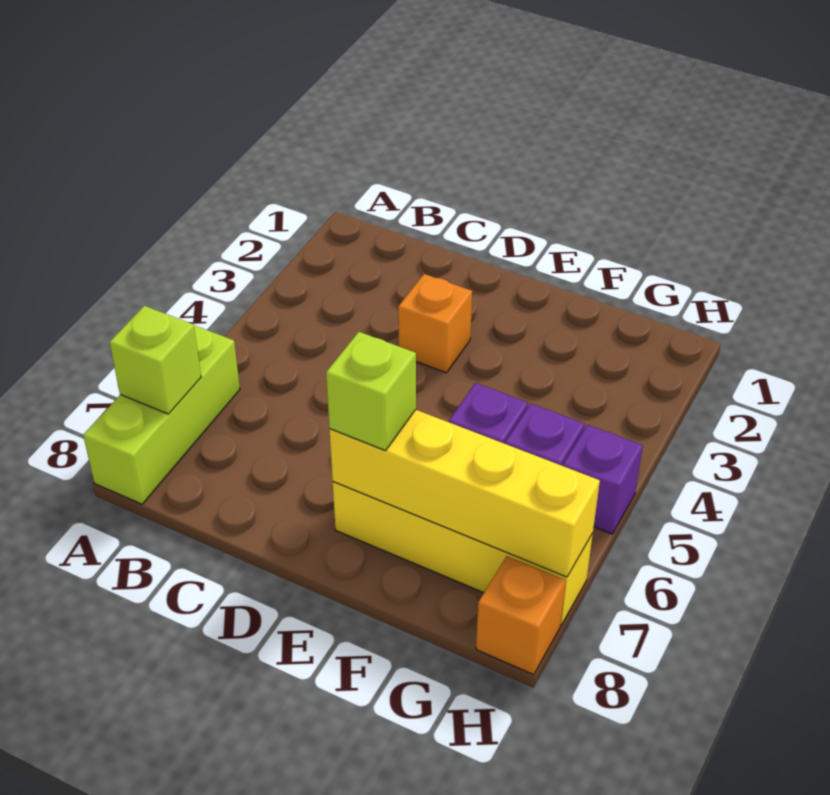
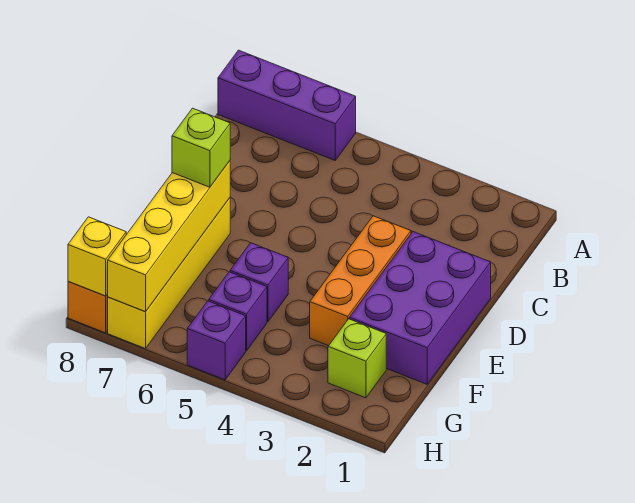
lime 1x3 brick [83,325,240,504] -> purple 1x3 brick [218,50,356,160]
lime 1x1 brick [109,306,201,414] -> lime 1x1 brick moved to [328,319,386,398]
none -> purple 2x3 brick [350,232,491,384]
orange 1x1 brick [398,274,472,373] -> orange 1x3 brick [310,216,411,346]
none -> yellow 1x1 brick [68,217,126,296]

